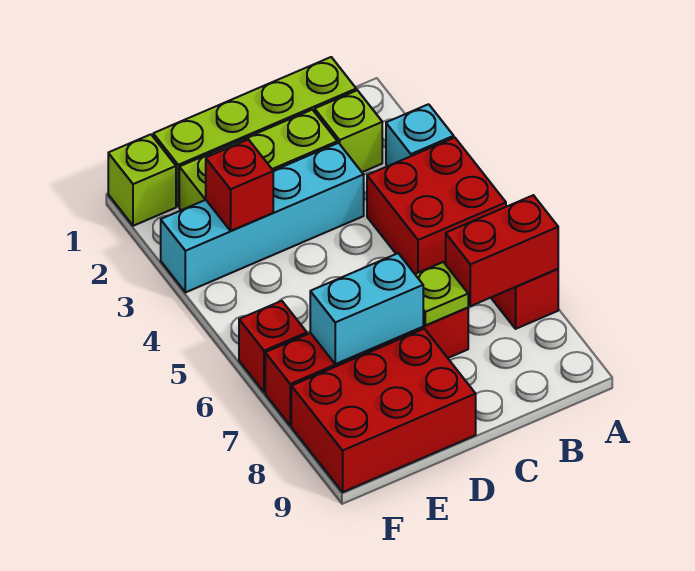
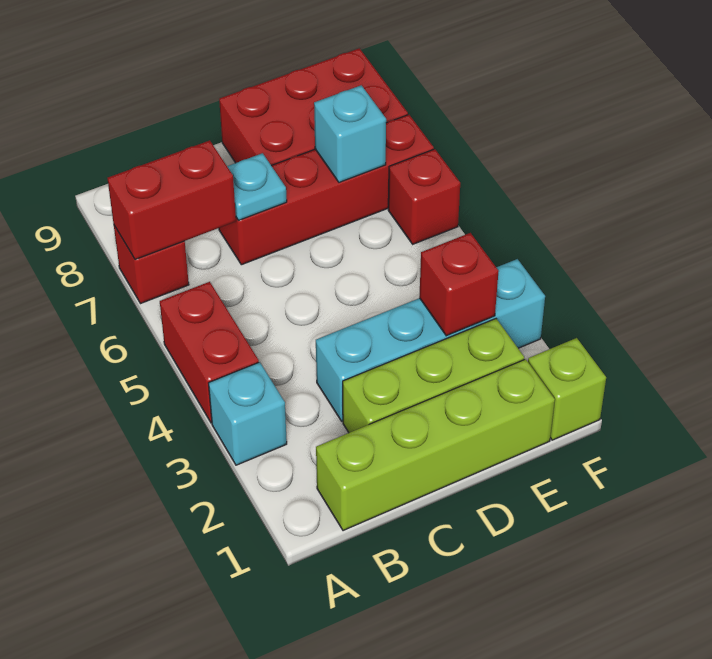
red 2x2 brick [367,138,506,274] -> red 1x2 brick [160,282,259,423]
lime 1x1 brick [315,90,382,172] -> none
lime 1x1 plate [415,262,468,325] -> cyan 1x1 plate [227,153,287,220]
cyan 1x2 brick [310,253,423,364] -> cyan 1x1 brick [314,85,386,182]

